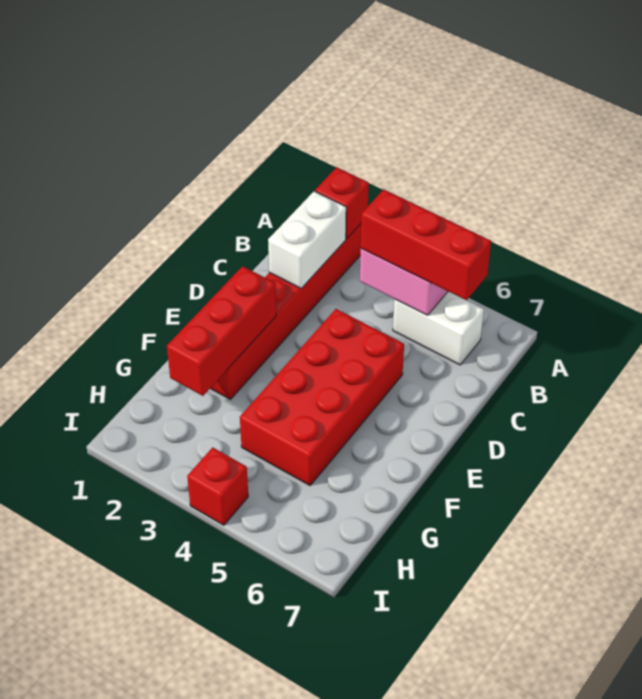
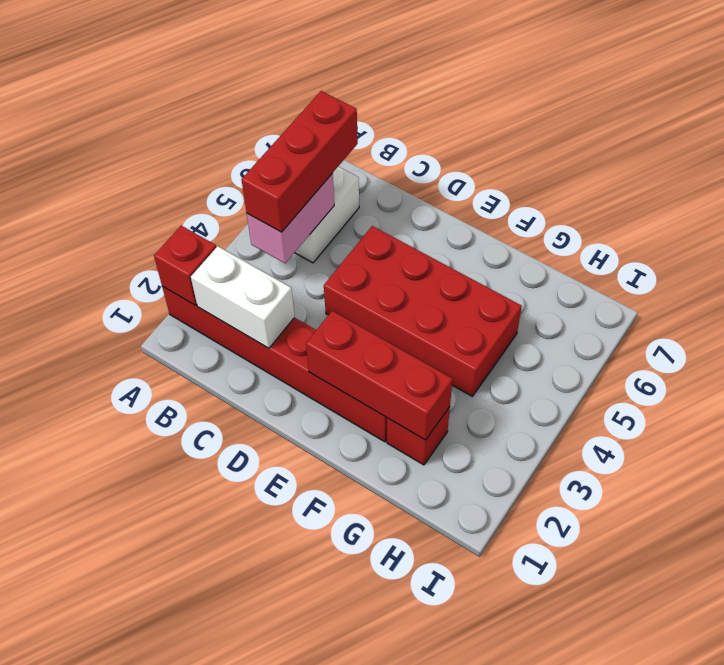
red 1x1 brick [187,447,248,525] -> red 1x1 brick moved to [387,407,450,465]

